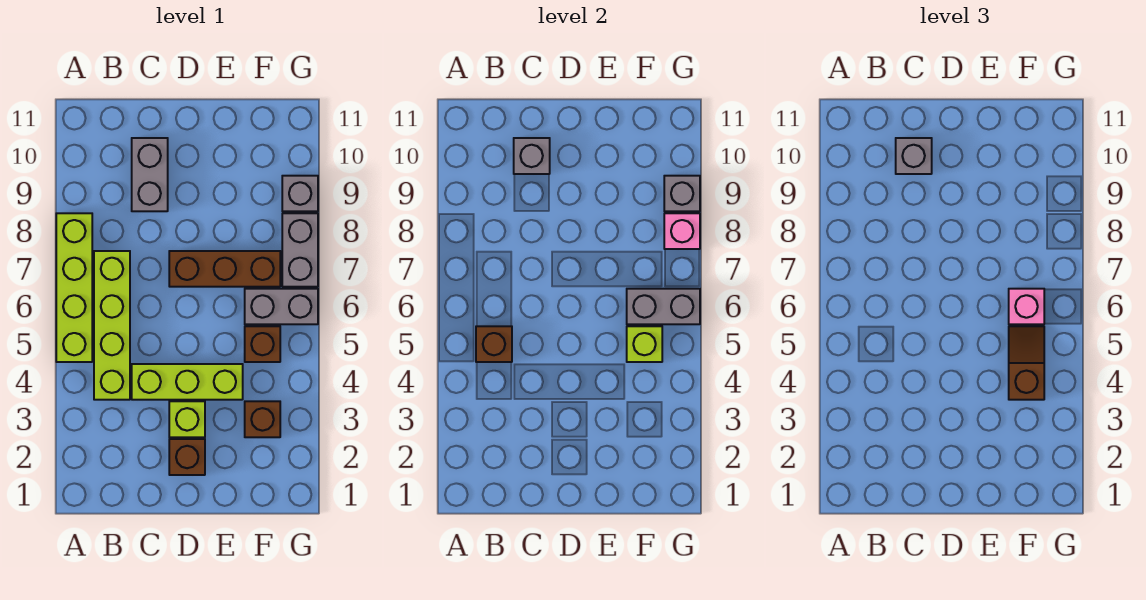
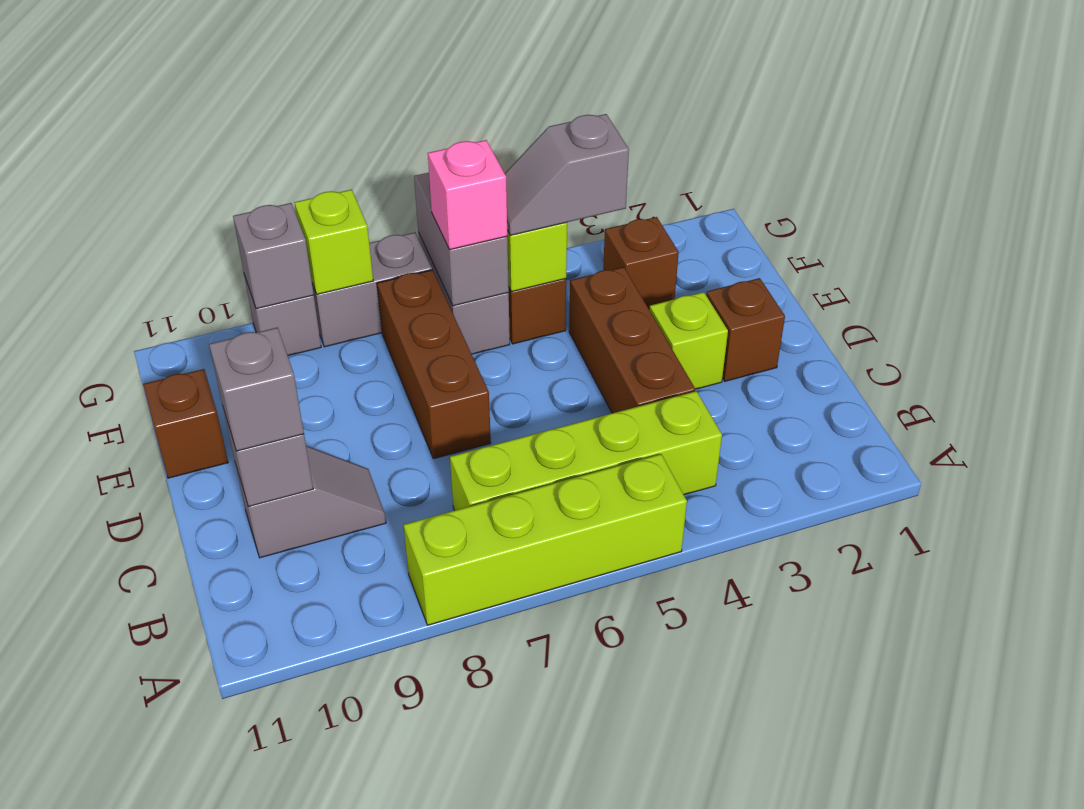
brown 1x1 brick [476,326,512,362] -> brown 1x1 brick moved to [143,369,228,478]
lime 1x3 brick [132,364,243,400] -> brown 1x3 brick [569,267,695,413]
grey 1x2 brick [132,138,168,211] -> grey 1x2 slope [236,446,386,558]
brown 1x2 slope [1009,326,1044,400] -> grey 1x2 slope [505,114,629,235]
pink 1x1 brick [664,213,700,249] -> lime 1x1 brick [294,190,373,294]

